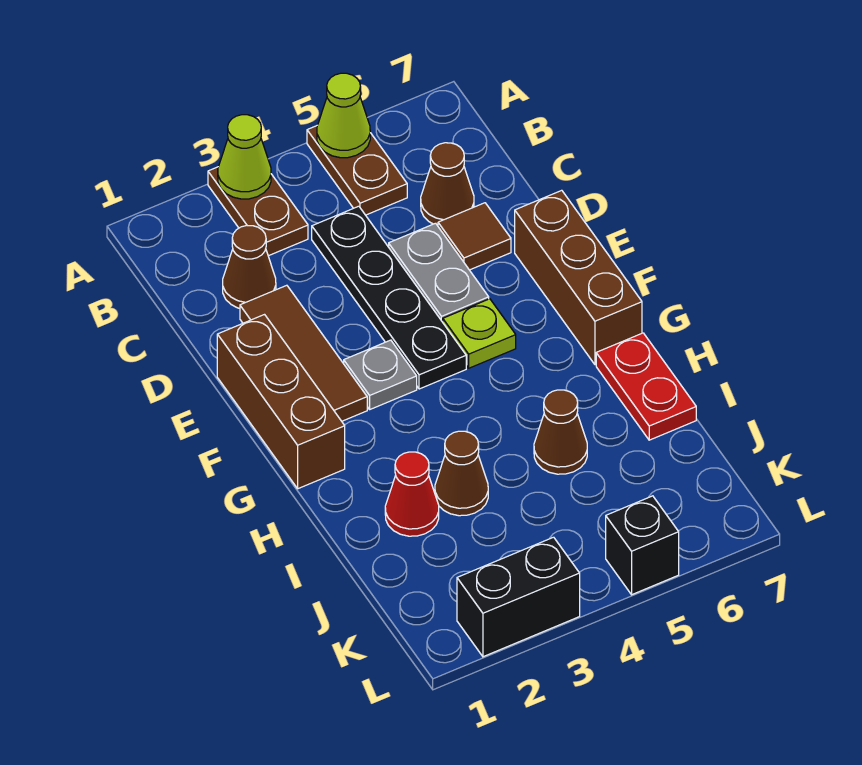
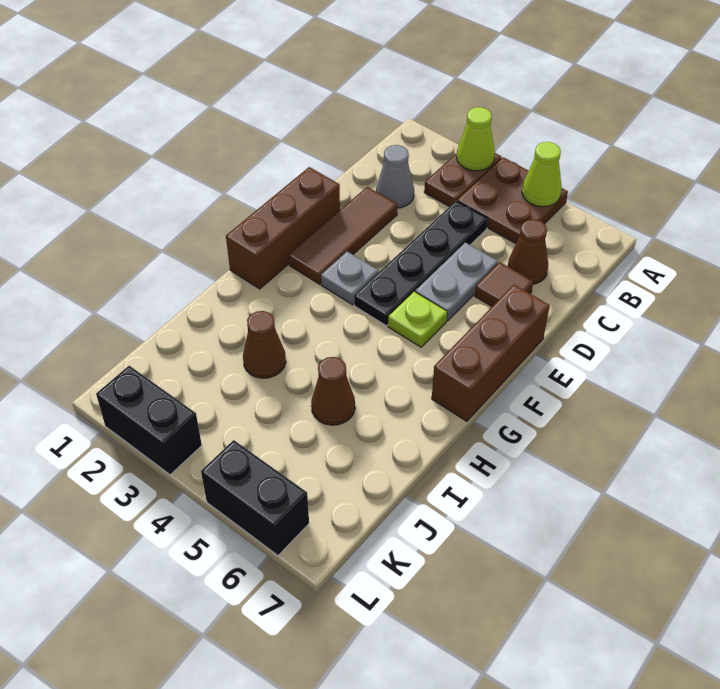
brown 1x2 plate [307,126,407,215] -> brown 2x2 plate [457,157,568,244]
brown 1x1 cone [223,226,276,308] -> grey 1x1 cone [376,145,414,208]
red 1x2 plate [596,333,696,440] -> none
red 1x1 cone [385,452,439,536] -> none
black 1x1 brick [606,496,679,595] -> black 1x2 brick [201,440,309,555]

